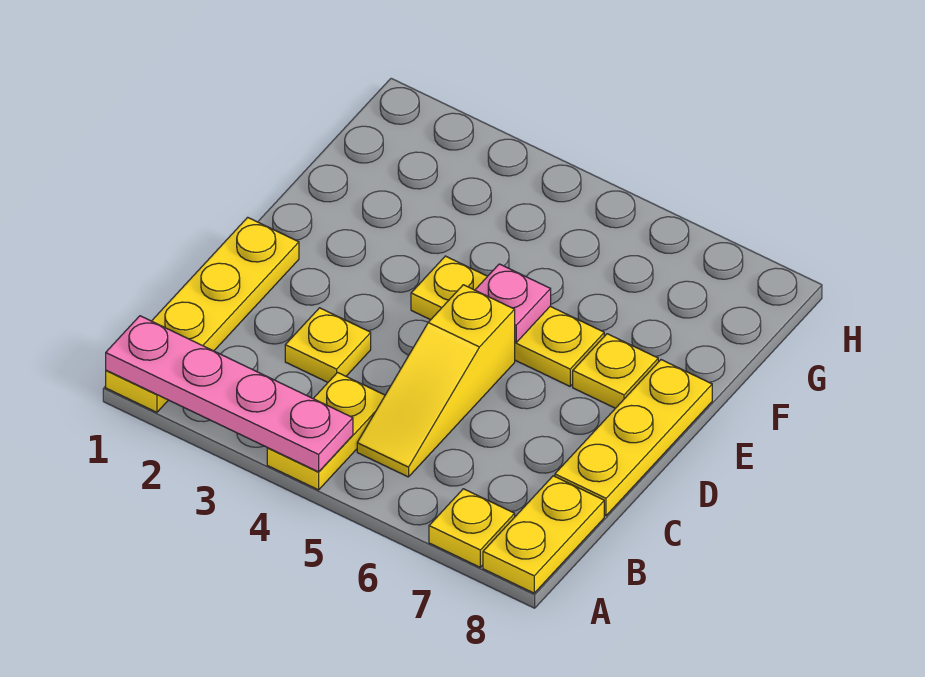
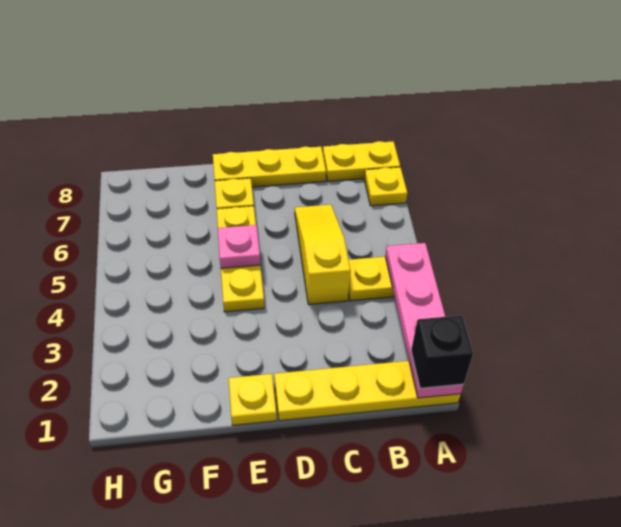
none -> black 1x1 brick [411,315,473,388]
yellow 1x3 slope [357,285,515,477] -> yellow 1x3 slope turned to [295,205,350,304]
yellow 1x1 plate [285,308,371,382] -> yellow 1x1 plate moved to [229,374,277,425]

